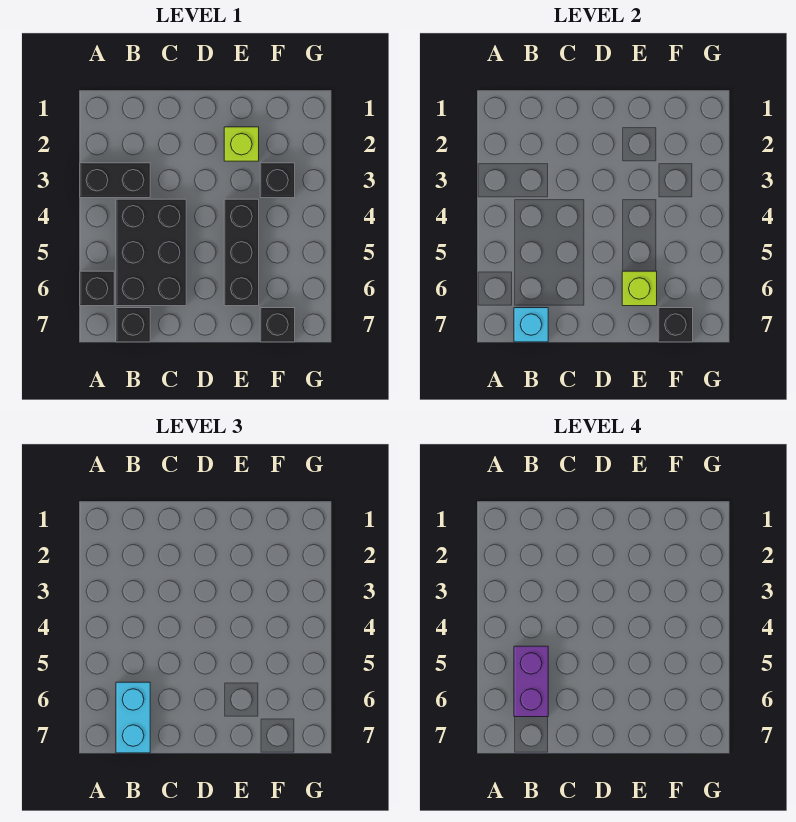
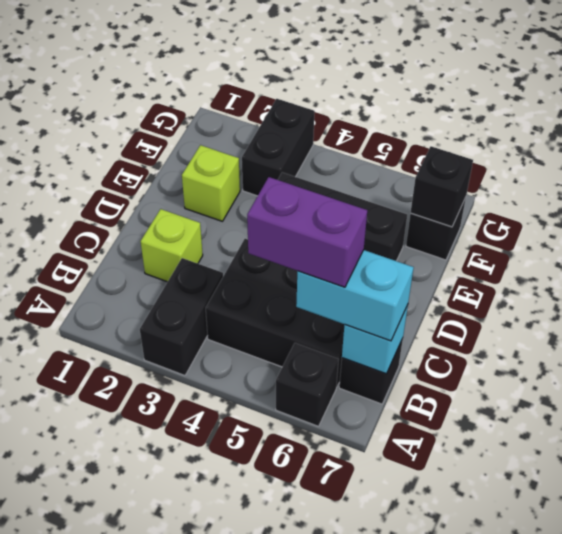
lime 1x1 brick [622,271,657,306] -> lime 1x1 brick moved to [141,209,203,282]
black 1x1 brick [260,163,295,198] -> black 1x2 brick [242,99,315,196]

